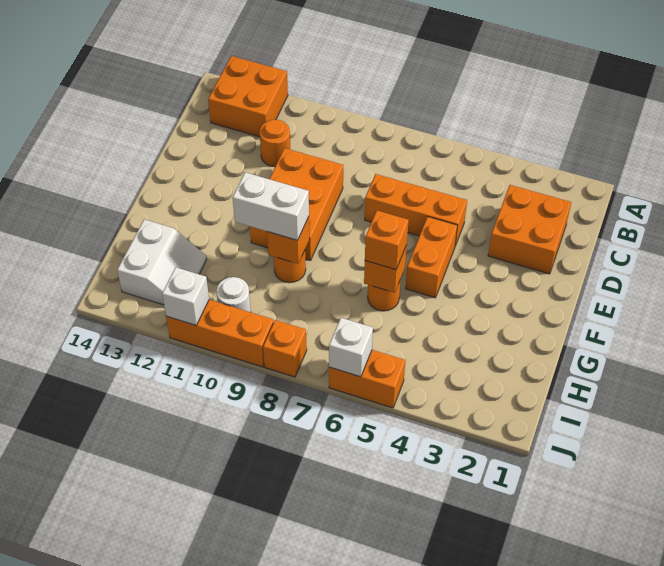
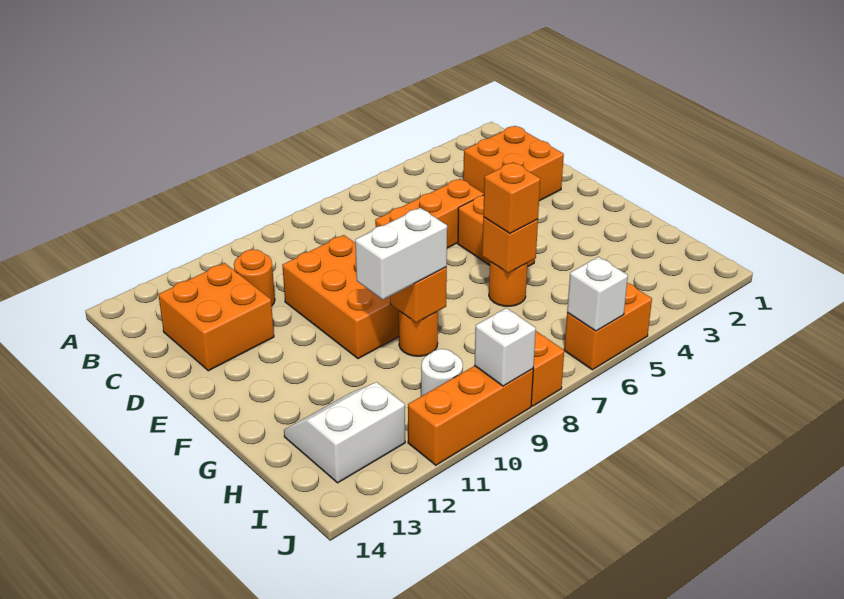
orange 2x2 brick [208,56,288,137] -> orange 2x2 brick moved to [158,263,274,371]
white 2x2 slope [117,219,207,305] -> white 2x2 slope turned to [284,382,405,483]
white 1x1 brick [162,267,209,325] -> white 1x1 brick moved to [474,308,536,386]

